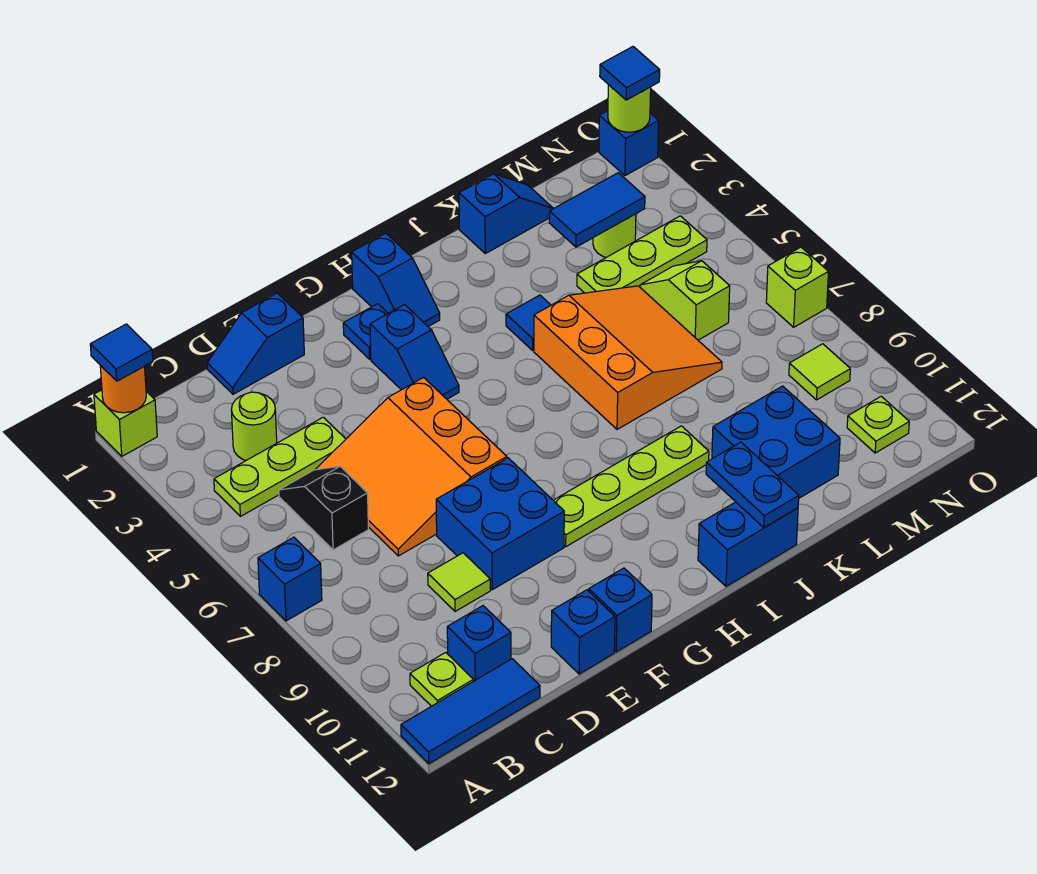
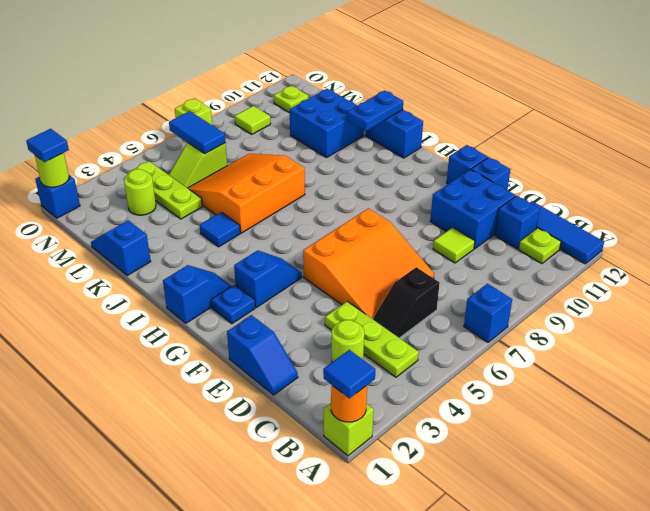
blue 2x2 brick [436,458,564,590] -> blue 2x2 brick moved to [430,170,516,249]
lime 1x4 plate [553,426,709,547] -> none
blue 1x2 tile [549,173,645,247] -> blue 1x2 tile moved to [169,111,225,154]

